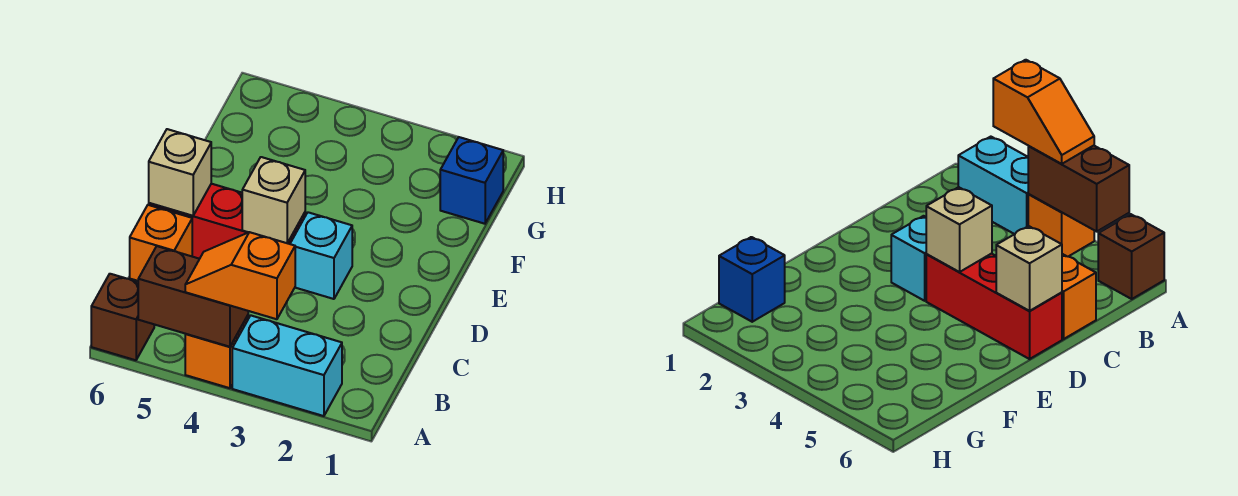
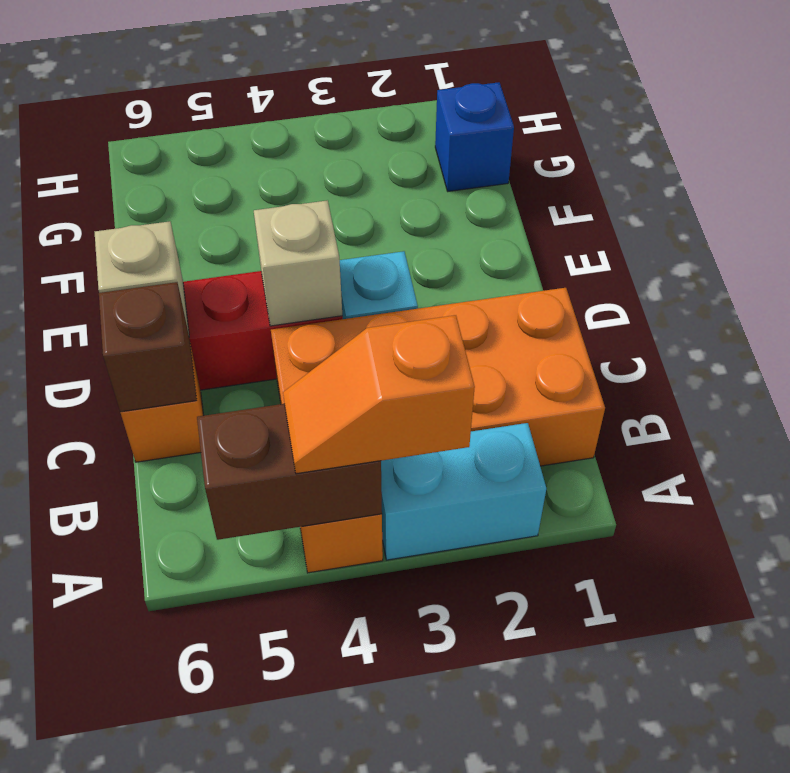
brown 1x1 brick [91,274,154,360] -> brown 1x1 brick moved to [99,282,197,412]
none -> orange 2x4 brick [271,288,605,466]

